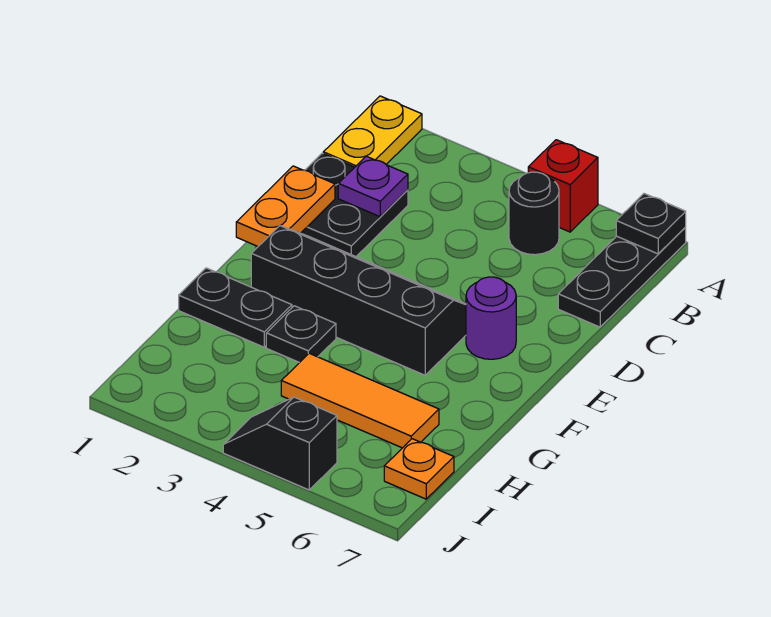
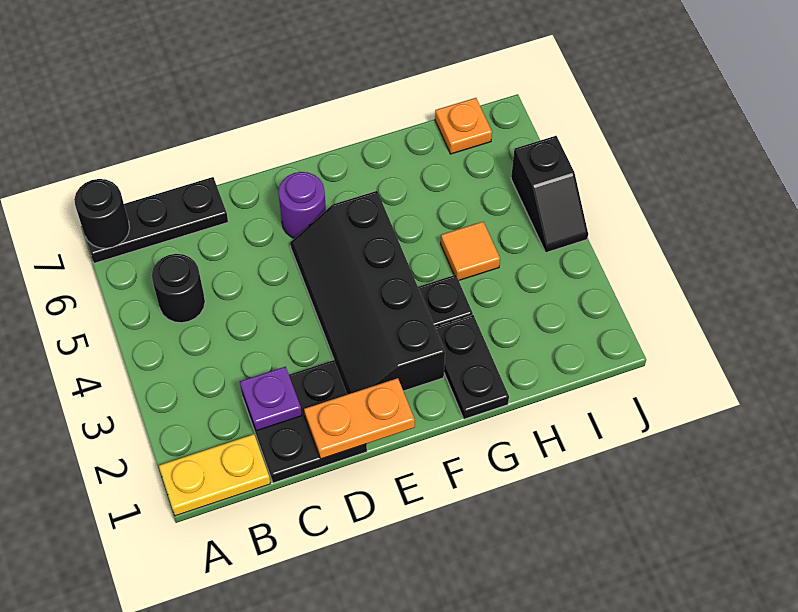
red 1x1 brick [528,140,598,232] -> none
black 1x1 plate [616,194,686,254] -> black 1x1 round brick [74,179,130,248]
orange 1x3 tile [281,353,439,448] -> orange 1x1 tile [441,222,500,280]

